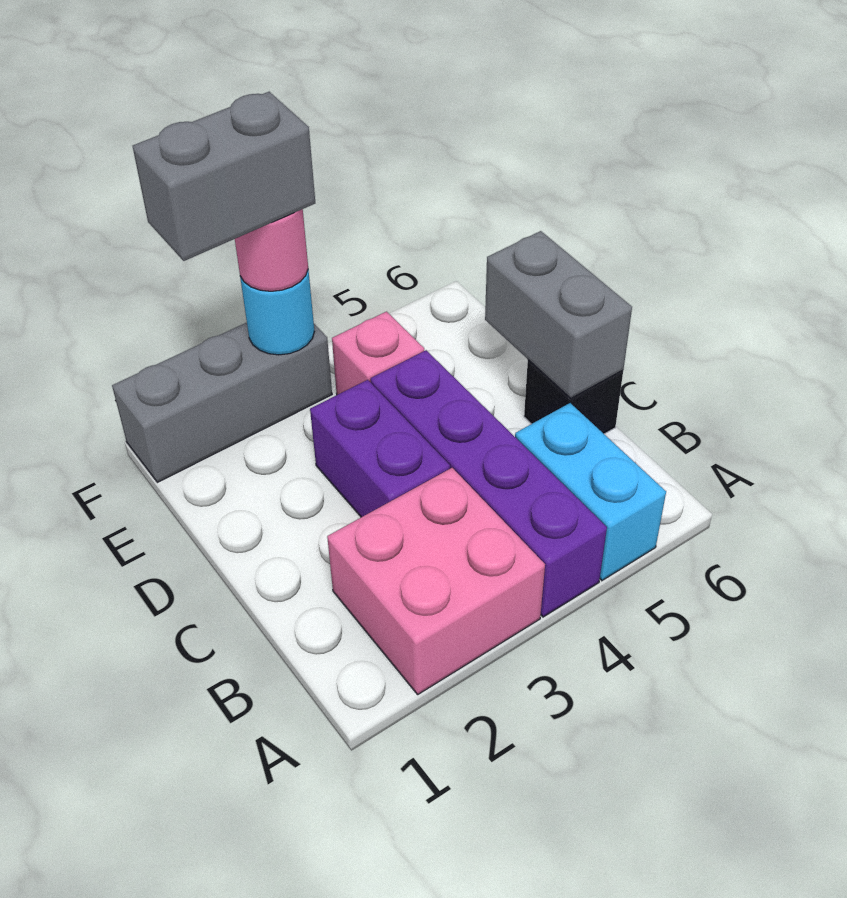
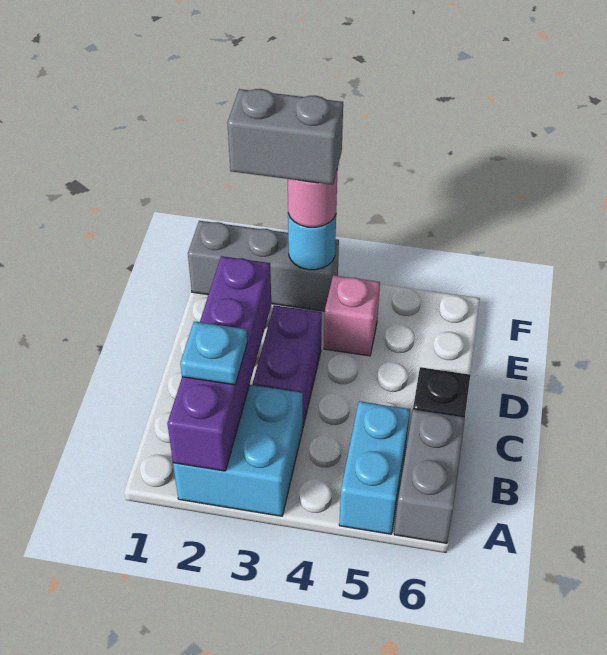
pink 2x2 brick [327,468,545,694] -> cyan 2x2 brick [173,385,303,516]
purple 1x4 brick [371,350,607,617] -> purple 1x4 brick moved to [167,256,271,471]
none -> cyan 1x1 plate [180,322,247,385]
grey 1x2 brick [485,231,632,398] -> grey 1x2 brick moved to [394,410,465,543]

